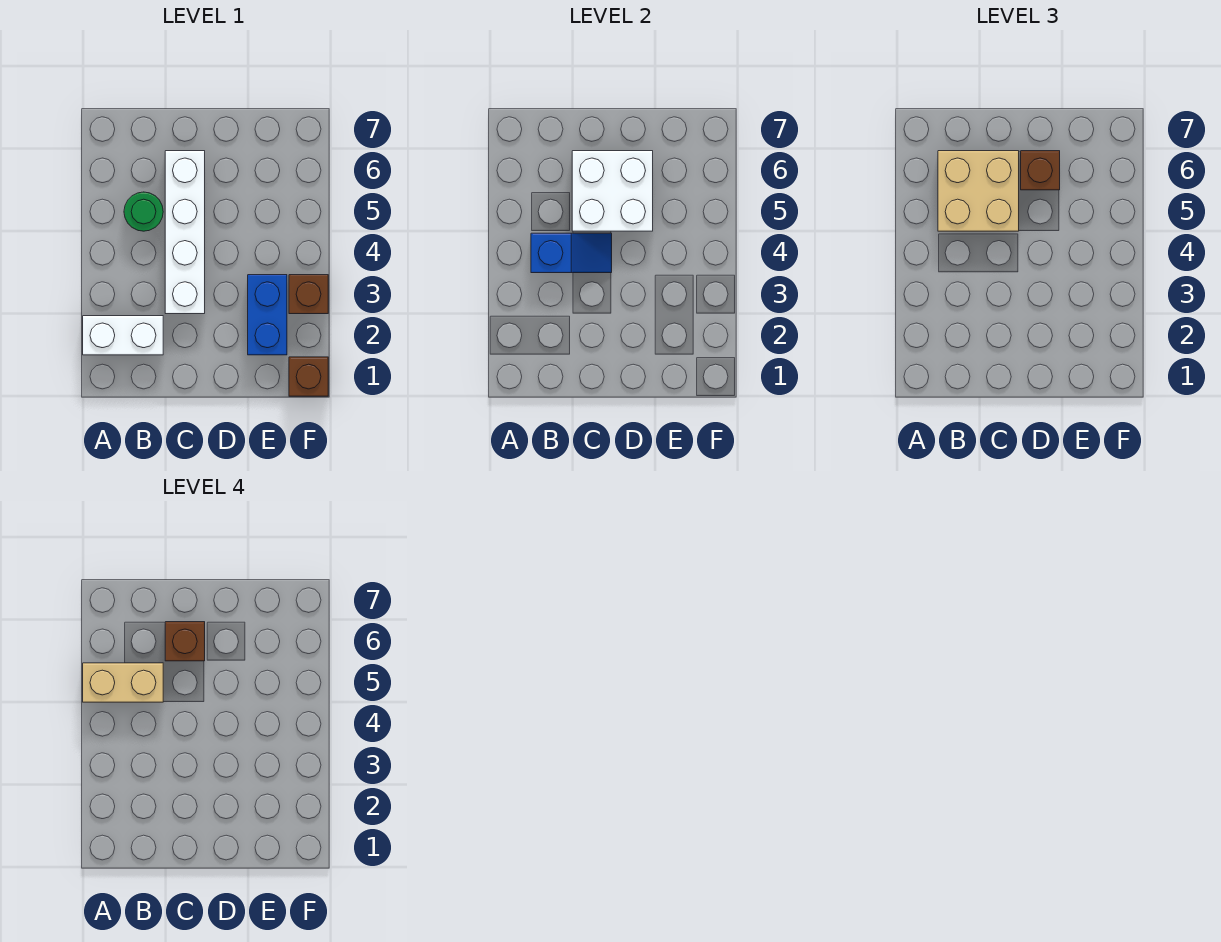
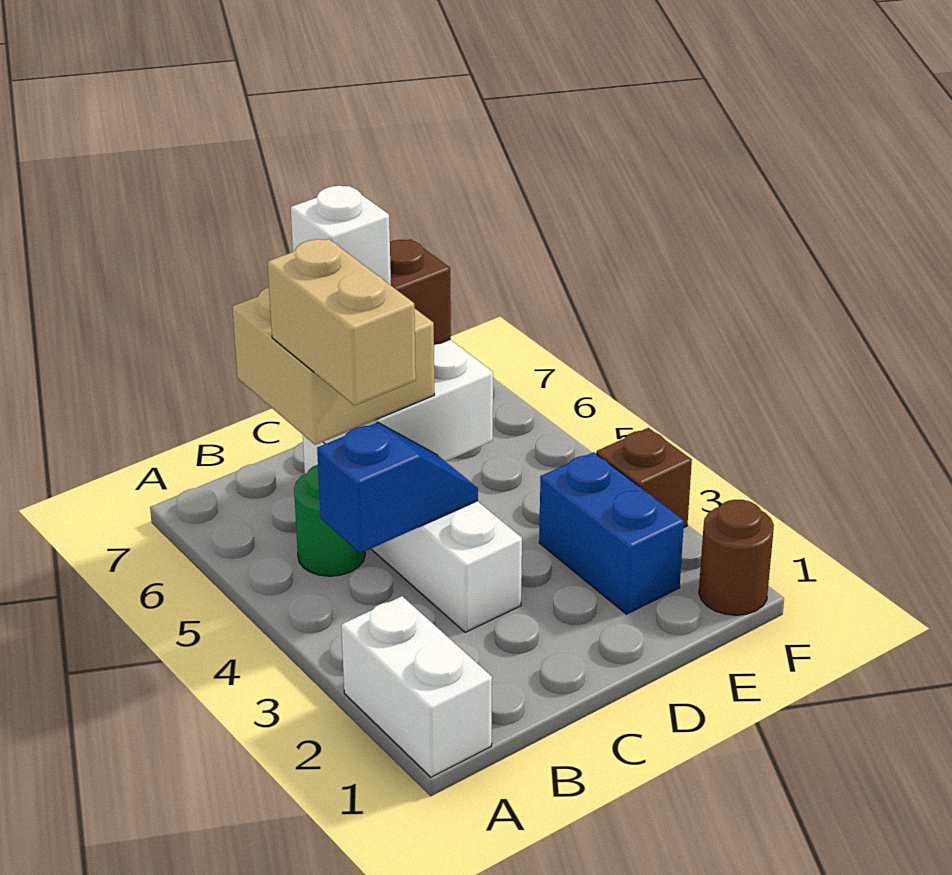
white 1x2 brick [83,316,163,355] -> white 1x2 brick turned to [341,596,492,777]
tan 1x2 brick [83,663,163,702] -> tan 1x2 brick turned to [268,239,416,406]
brown 1x1 brick [165,622,205,661] -> white 1x1 brick [291,186,391,285]
brown 1x1 brick [289,357,328,396] -> brown 1x1 round brick [699,500,774,615]

